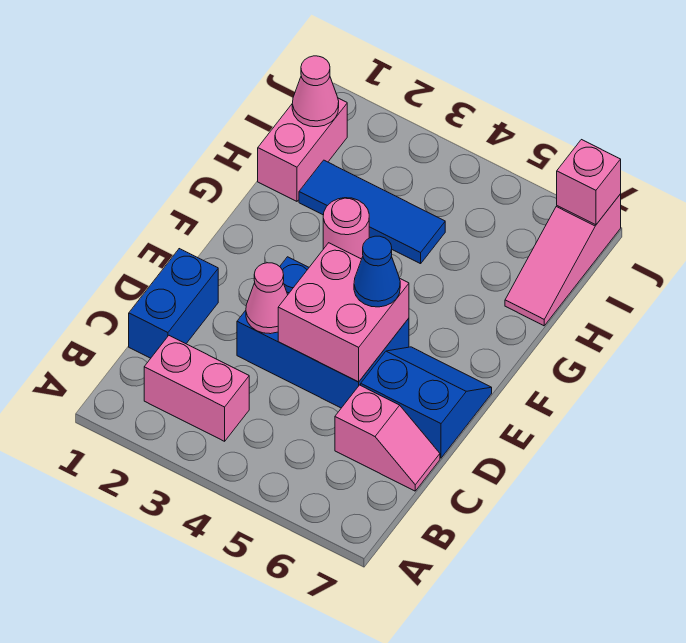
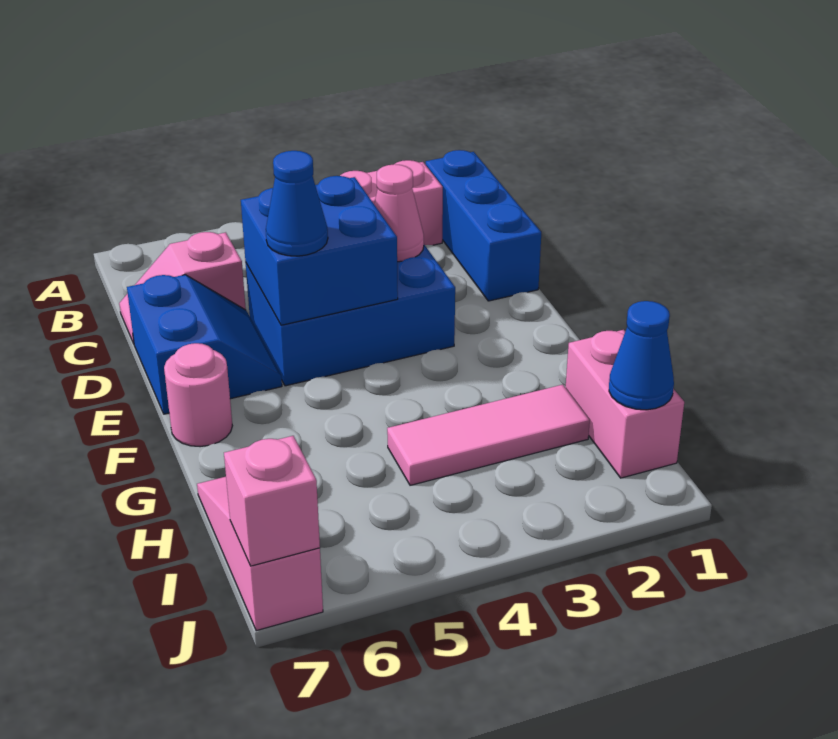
blue 1x2 brick [129,249,218,358] -> blue 1x3 brick [426,150,541,301]
pink 2x2 brick [278,243,409,382] -> blue 2x2 brick [241,176,398,325]
blue 2x2 slope [361,347,492,458] -> blue 2x2 slope turned to [127,275,282,414]
pink 1x1 round brick [323,198,369,259] -> pink 1x1 round brick moved to [164,343,232,447]
blue 1x3 tile [299,160,445,264] -> pink 1x3 tile [387,385,590,485]
pink 1x1 cone [292,56,339,127] -> blue 1x1 cone [609,301,674,410]

